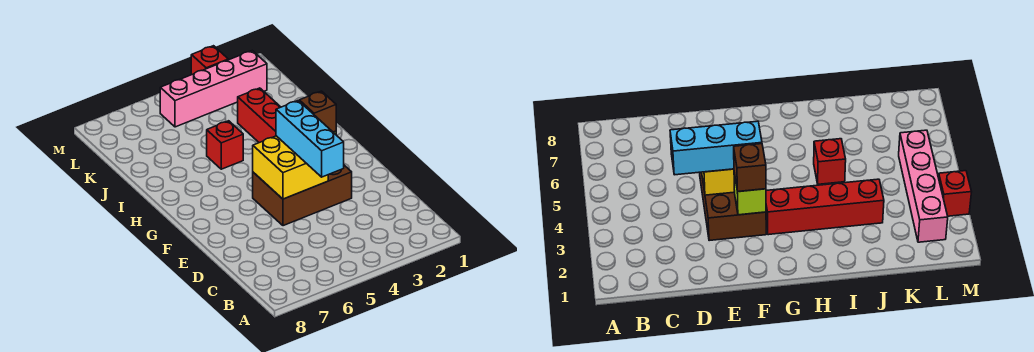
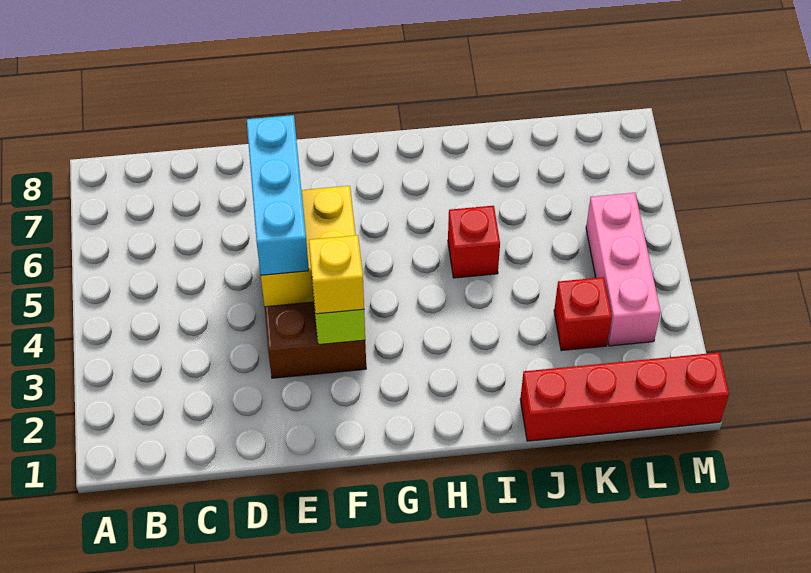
cyan 1x3 brick [276,101,344,177] -> cyan 1x3 brick turned to [247,115,309,275]
brown 1x1 brick [299,91,336,132] -> yellow 1x1 brick [309,235,364,314]
red 1x4 brick [238,88,280,143] -> red 1x4 brick moved to [520,352,729,441]
pink 1x4 brick [160,51,267,127] -> pink 1x3 brick [586,193,661,346]
red 1x1 brick [191,46,228,75] -> red 1x1 brick moved to [554,277,612,351]

